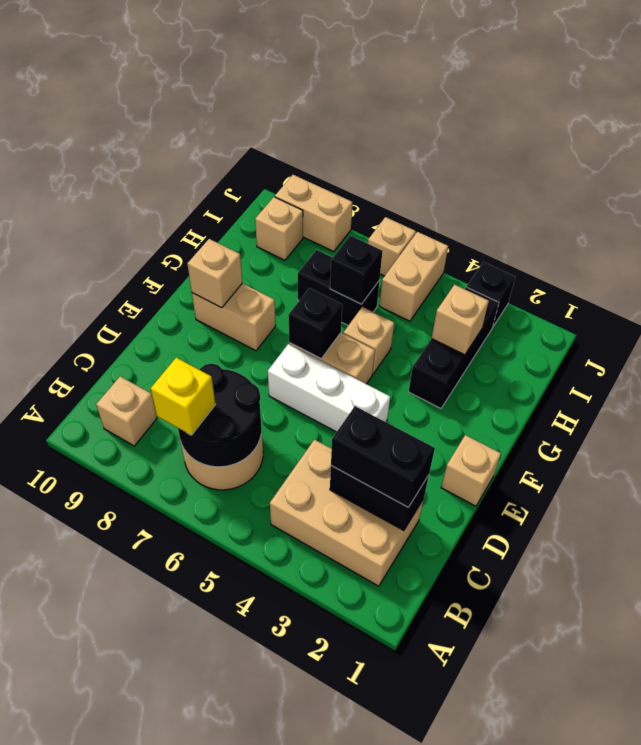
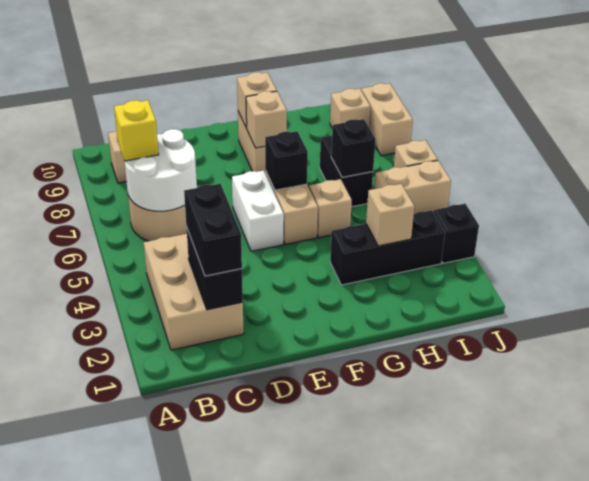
black 2x2 round brick [178,364,261,467] -> white 2x2 round brick [124,129,197,211]
tan 1x1 brick [441,435,501,506] -> tan 1x1 brick moved to [246,91,287,148]
white 1x3 brick [268,344,390,432] -> white 1x2 brick [232,170,284,251]

